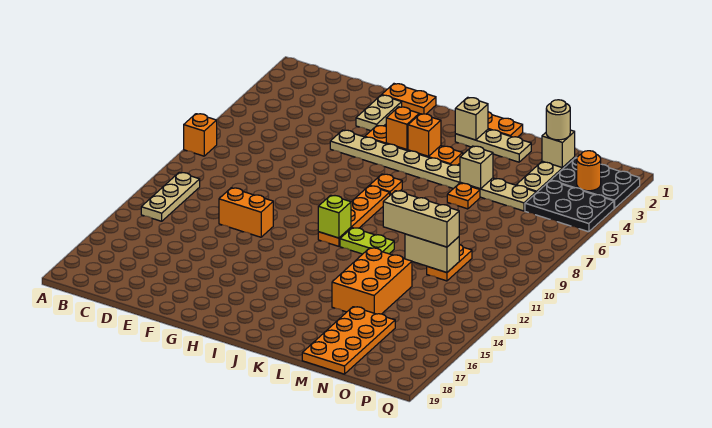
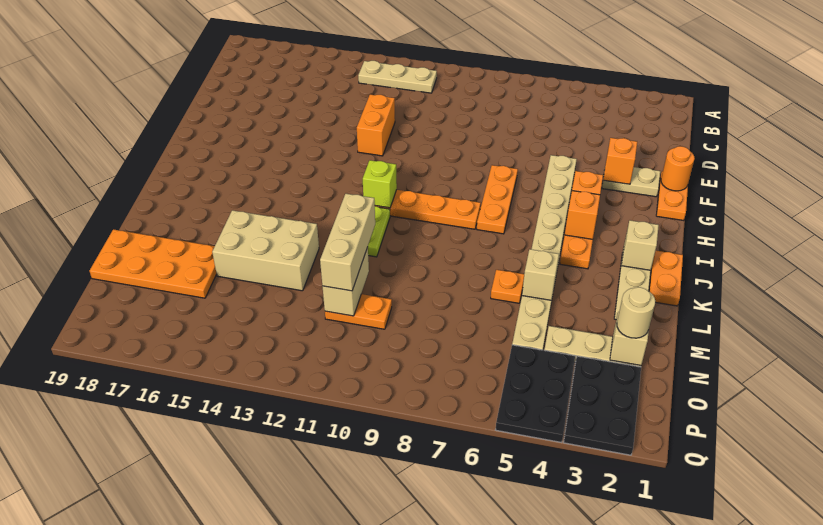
orange 1x1 brick [184,114,217,156] -> orange 1x1 brick moved to [603,138,637,184]
orange 1x1 plate [370,174,402,195] -> orange 1x3 plate [477,165,518,234]
orange 2x3 brick [332,248,412,314] -> tan 2x3 brick [212,210,319,291]
orange 1x1 round brick [577,151,601,191] -> orange 1x1 round brick moved to [661,146,695,191]

